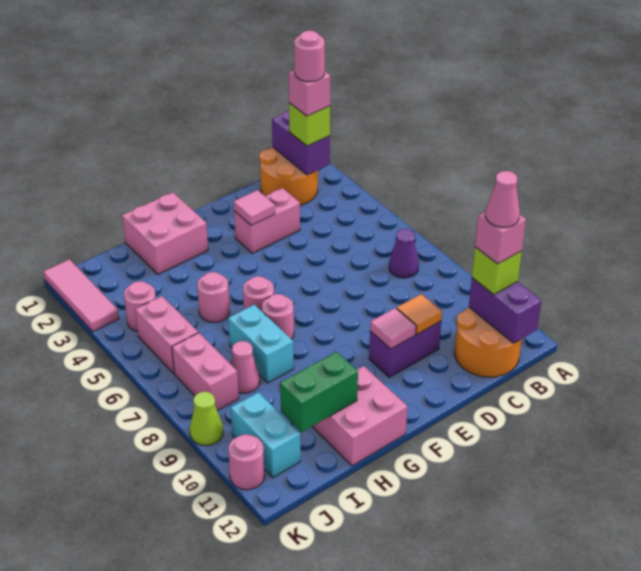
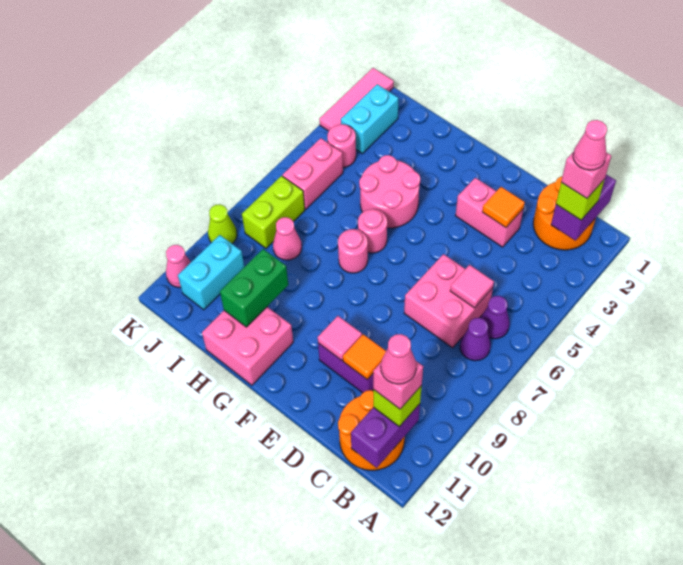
pink 1x1 round brick [294,31,325,82] -> pink 1x1 cone [573,120,607,170]
none -> purple 1x1 cone [480,296,510,339]
none -> orange 1x1 tile [482,187,525,228]
pink 1x1 tile [234,190,275,225] -> pink 1x1 tile moved to [450,265,494,308]
pink 2x2 brick [122,192,208,274] -> pink 2x2 brick moved to [404,254,493,348]
pink 1x1 round brick [197,272,230,322] -> pink 2x2 round brick [359,155,420,228]
cyan 1x2 brick [228,305,294,383] -> cyan 1x2 brick moved to [341,84,399,154]
green 1x2 brick [280,352,358,432] -> green 1x2 brick turned to [220,249,288,327]
pink 1x2 brick [172,333,239,410] -> lime 1x2 brick [242,176,305,248]
pink 1x1 round brick [228,434,265,490] -> pink 1x1 cone [166,245,191,288]

